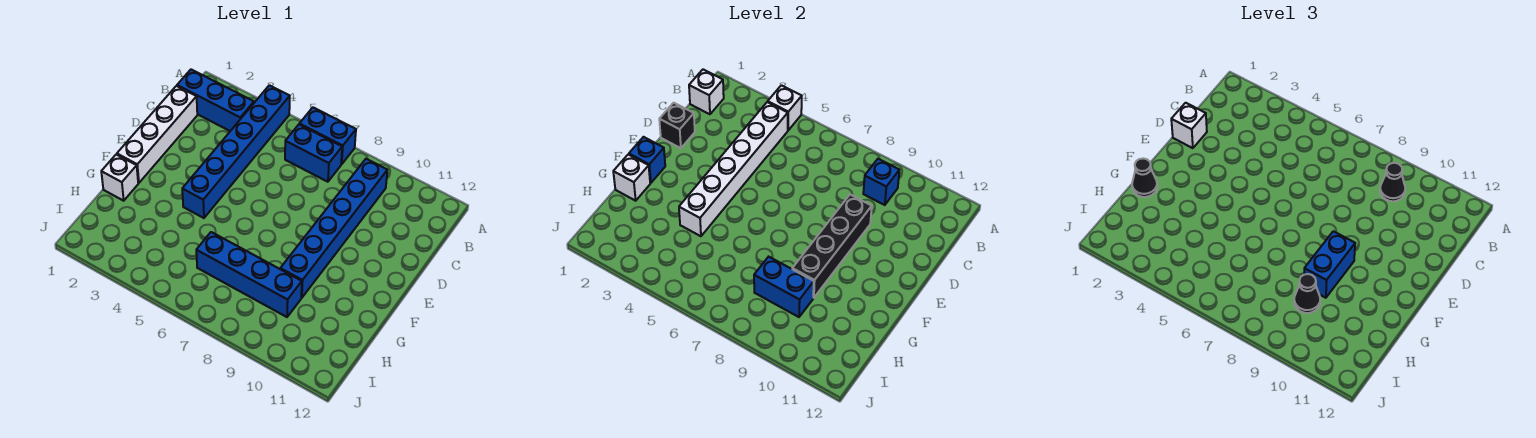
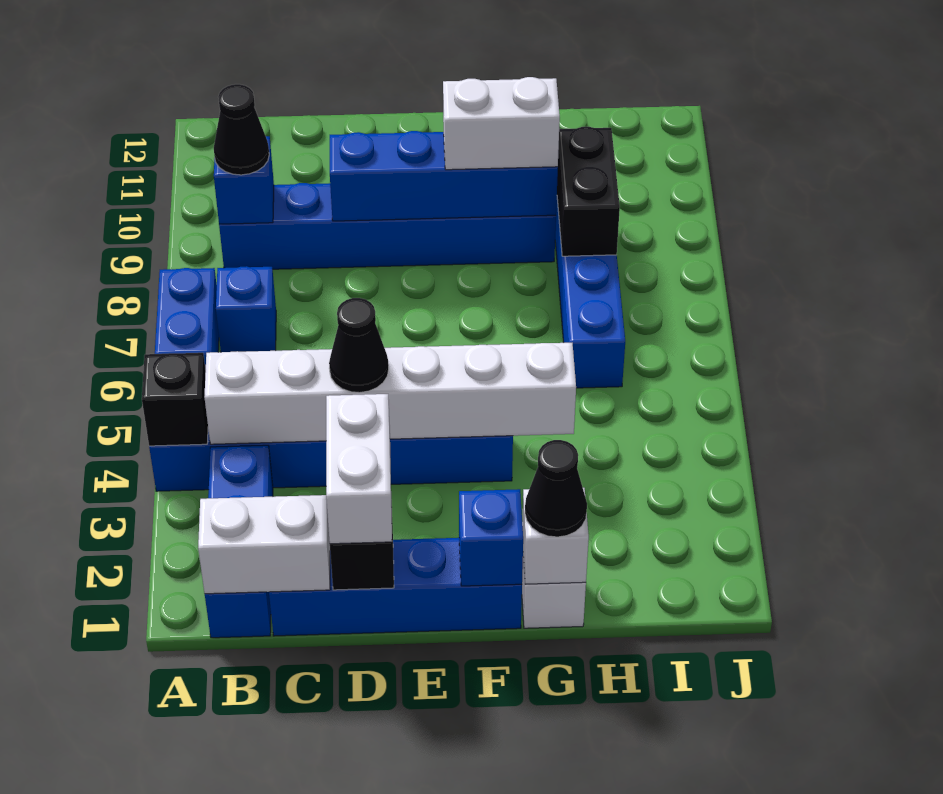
white 1x1 brick [768,85,802,130] -> black 1x1 brick [142,353,208,446]
white 1x1 brick [689,69,724,114] -> white 1x2 brick [198,495,330,594]
blue 1x2 brick [285,125,342,182] -> blue 1x1 brick [216,266,276,352]
white 1x4 brick [117,86,197,183] -> blue 1x4 brick [269,538,522,636]
white 1x1 brick [1171,103,1207,148] -> white 1x2 brick [326,394,392,544]
black 1x4 brick [792,195,872,298] -> blue 1x4 brick [330,131,558,221]
blue 1x2 brick [1304,231,1355,298] -> white 1x2 brick [443,77,560,170]
blue 1x2 brick [754,257,814,317] -> black 1x2 brick [557,127,620,256]
black 1x1 cone [1294,274,1320,313] -> black 1x1 cone moved to [329,298,389,393]

